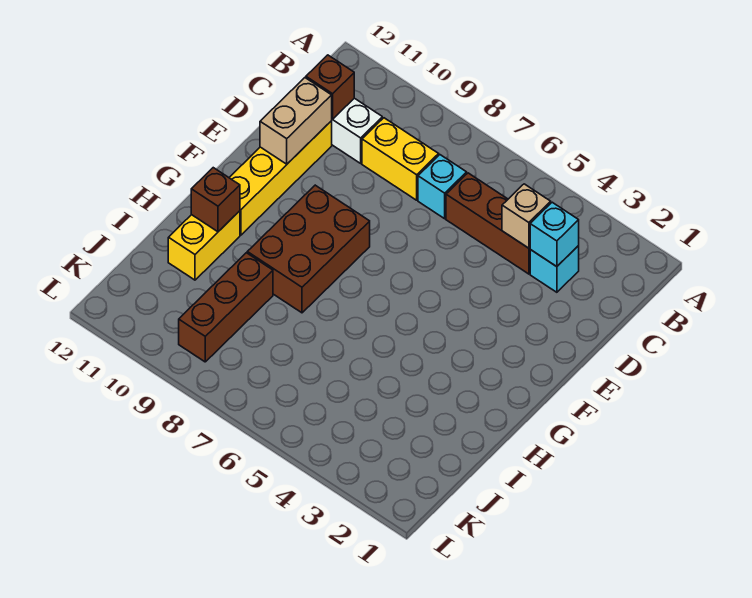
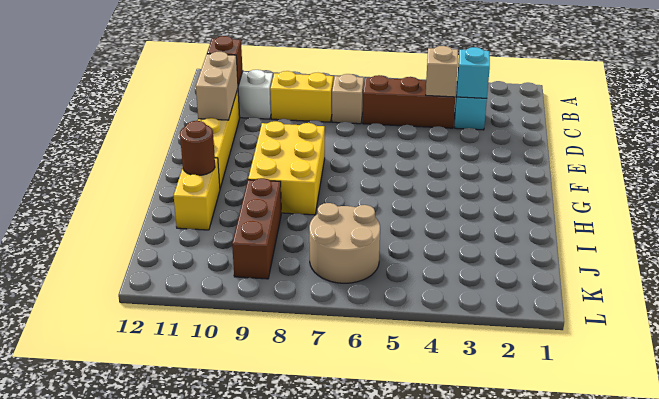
cyan 1x1 brick [418,155,467,219] -> tan 1x1 brick [332,74,364,124]
brown 2x3 brick [247,185,370,313] -> yellow 2x3 brick [248,121,325,215]
brown 1x1 brick [191,168,240,232] -> brown 1x1 round brick [180,121,215,176]
none -> tan 2x2 round brick [309,203,380,283]

